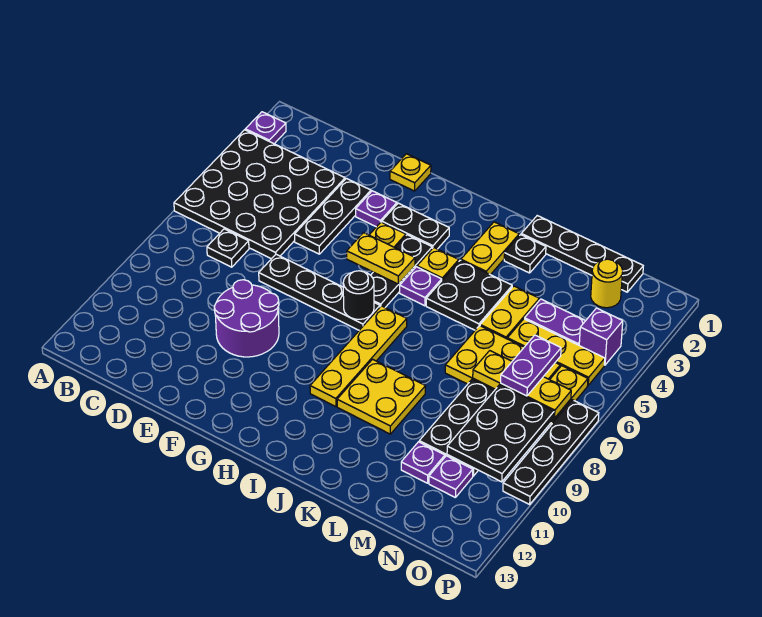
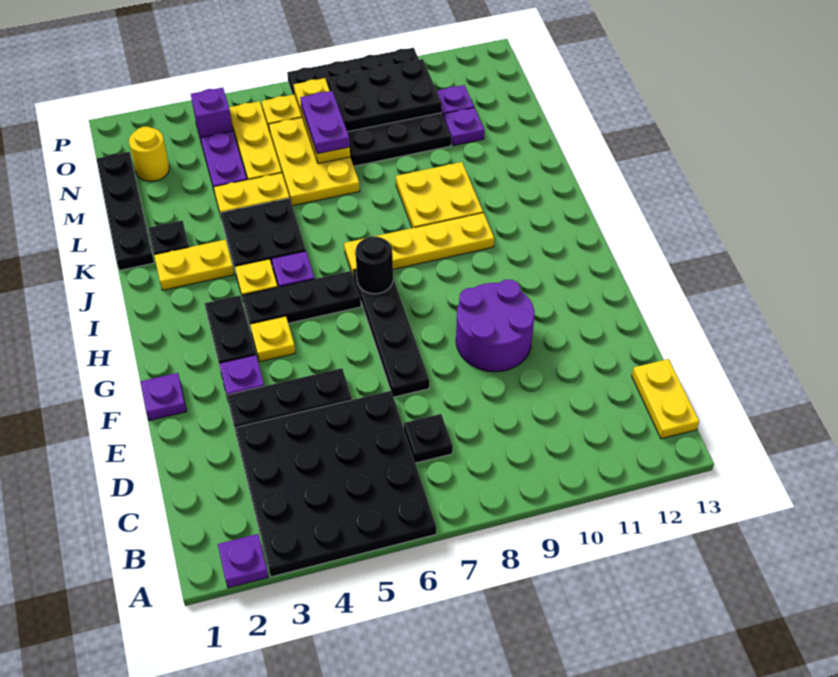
yellow 1x1 plate [390,154,431,191] -> purple 1x1 plate [140,373,187,421]
yellow 1x2 plate [347,233,415,284] -> yellow 1x2 plate moved to [632,359,699,439]
purple 1x2 plate [501,335,561,396] -> purple 1x2 plate turned to [300,91,350,154]

